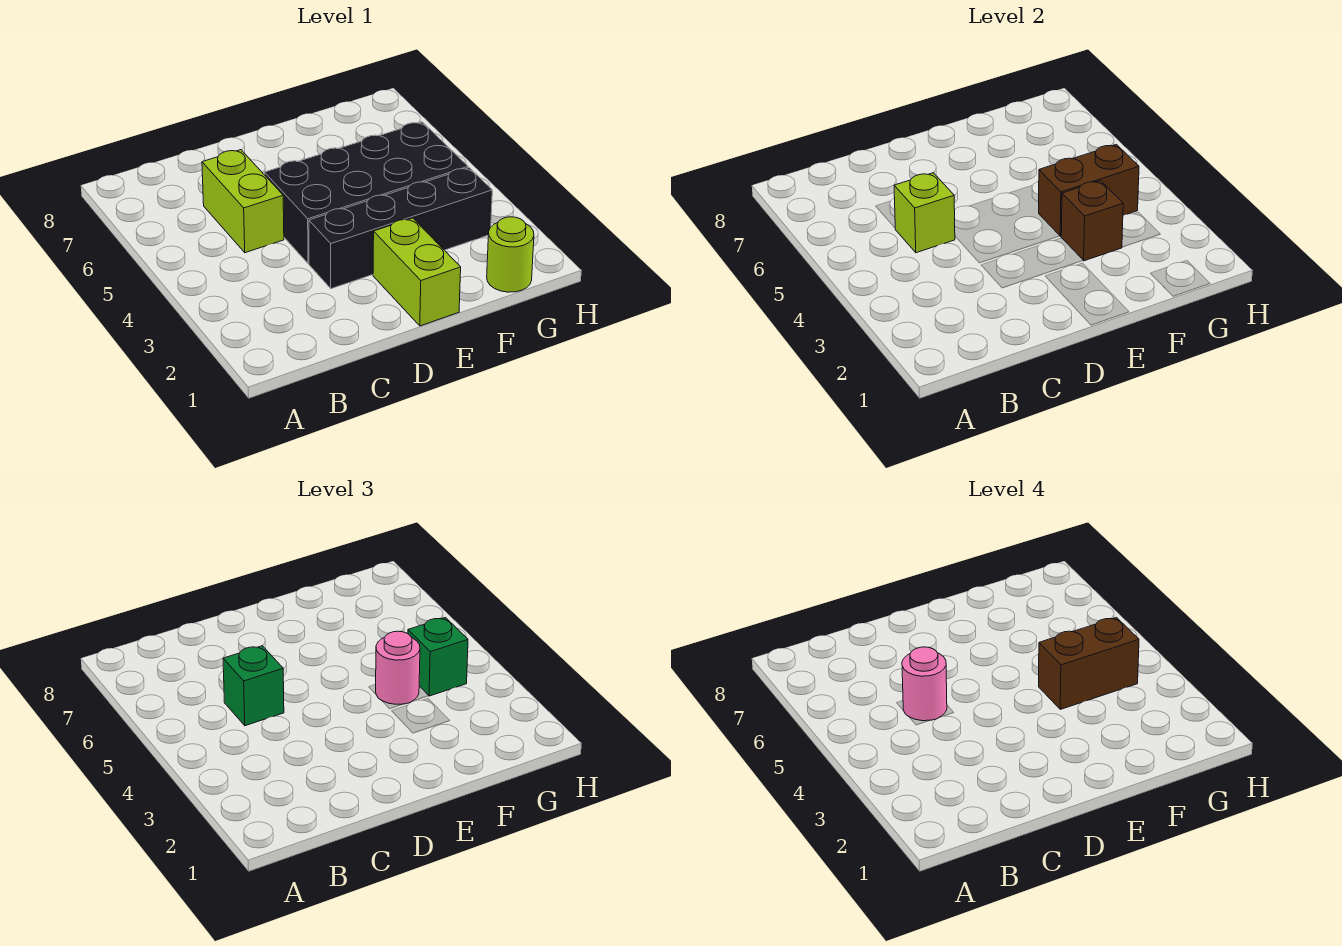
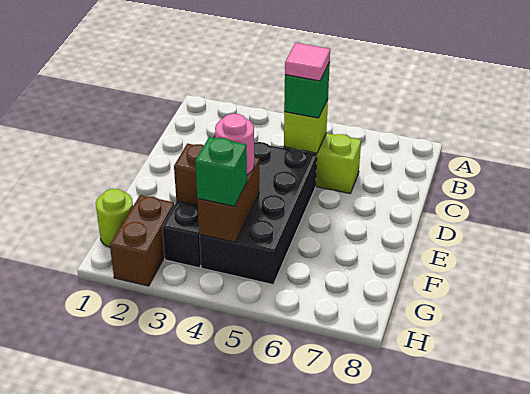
pink 1x1 round brick [902,647,947,721] -> pink 1x1 tile [285,43,330,81]
lime 1x2 brick [373,218,461,326] -> none
brown 1x2 brick [1039,618,1139,709] -> brown 1x2 brick moved to [110,195,174,286]

